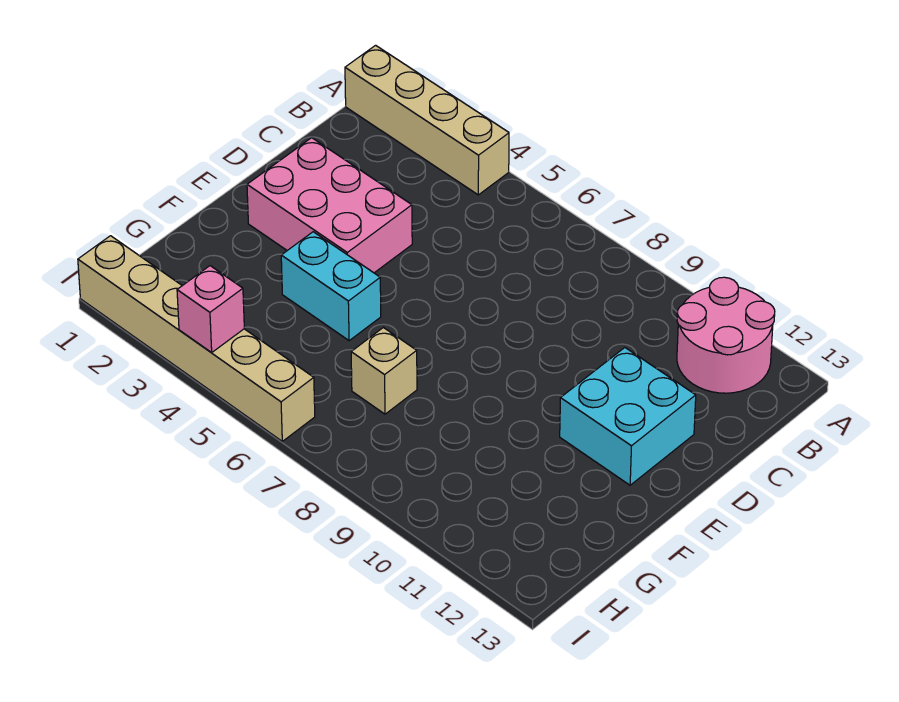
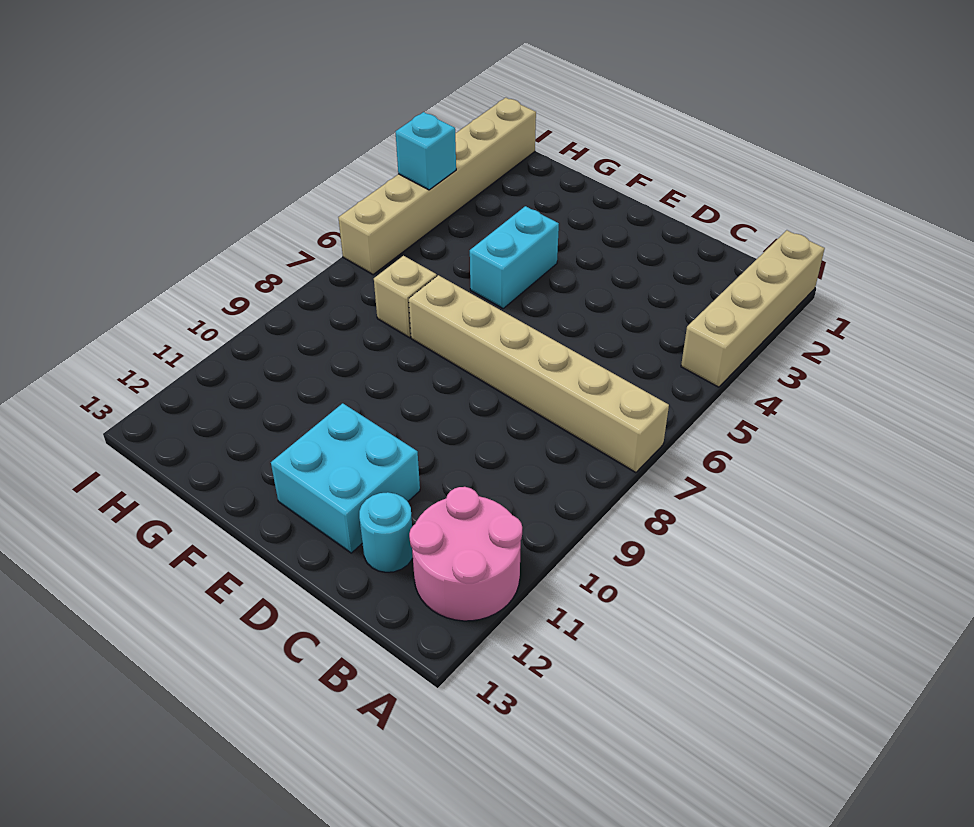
none -> tan 1x6 brick [409,275,669,473]
none -> cyan 1x1 round brick [359,492,413,572]
pink 2x3 brick [247,138,412,273] -> none
pink 1x1 brick [177,266,244,353] -> cyan 1x1 brick [396,112,456,190]

